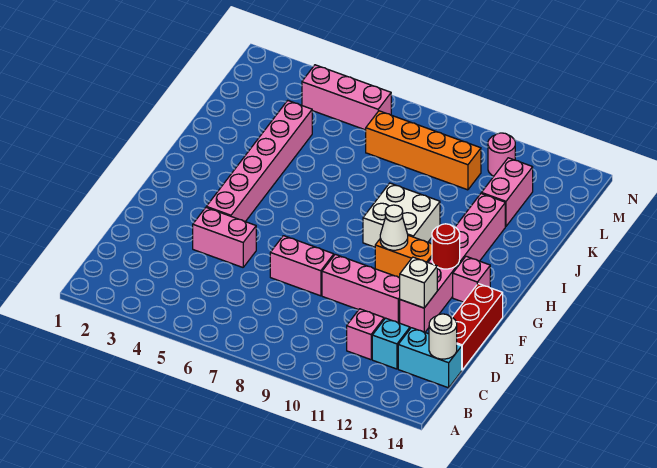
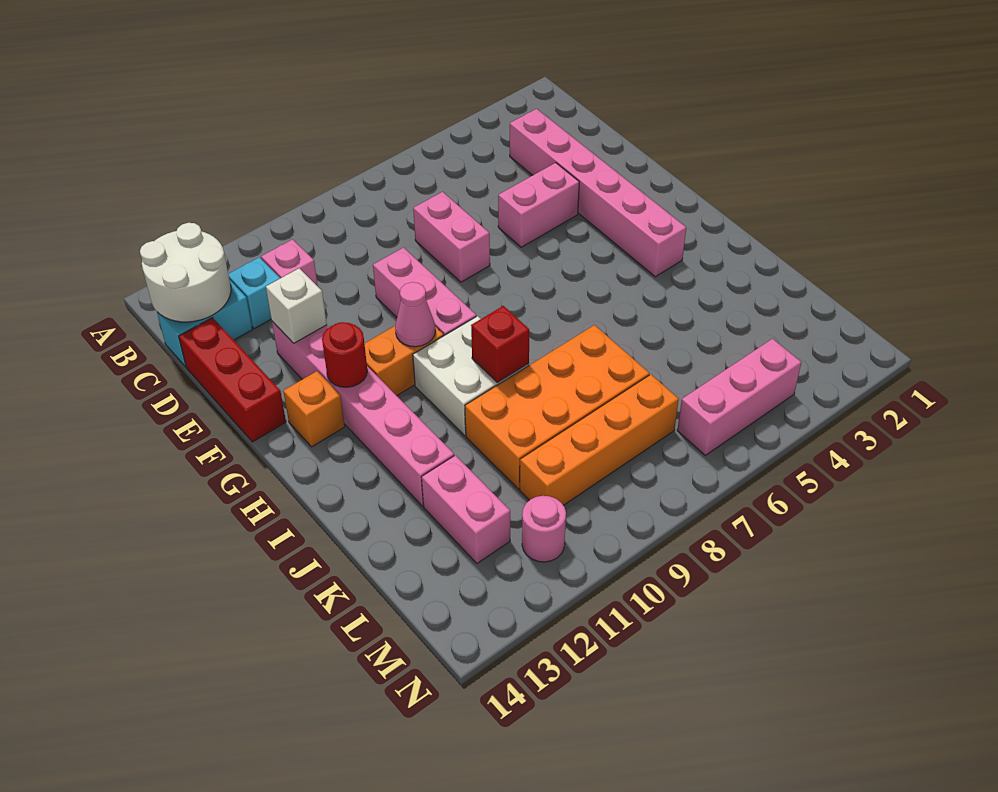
white 1x1 round brick [429,314,457,359] -> white 2x2 round brick [140,223,231,322]
pink 1x2 brick [270,236,334,296] -> pink 1x2 brick turned to [413,192,490,282]
pink 1x3 brick [322,254,400,323] -> pink 1x3 brick turned to [373,248,476,336]
pink 1x6 brick [206,101,312,222] -> pink 1x6 brick moved to [510,109,686,277]
white 1x1 cone [380,205,408,250] -> pink 1x1 cone [395,282,435,347]
pink 1x1 brick [453,256,490,302] -> orange 1x1 brick [283,371,345,447]
none -> red 1x1 brick [471,306,529,383]
none -> orange 2x4 brick [465,325,649,489]

